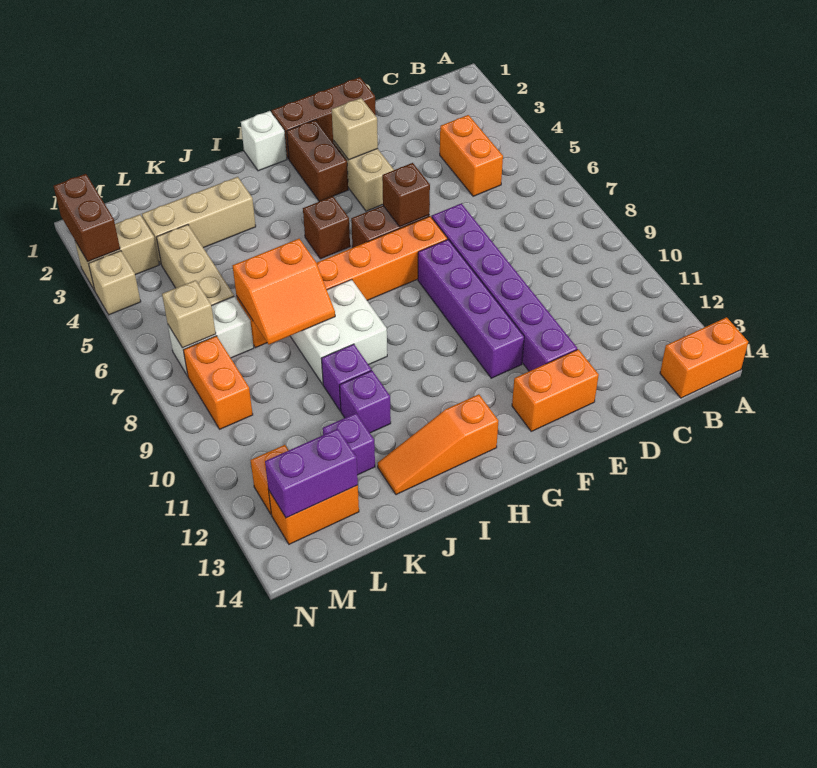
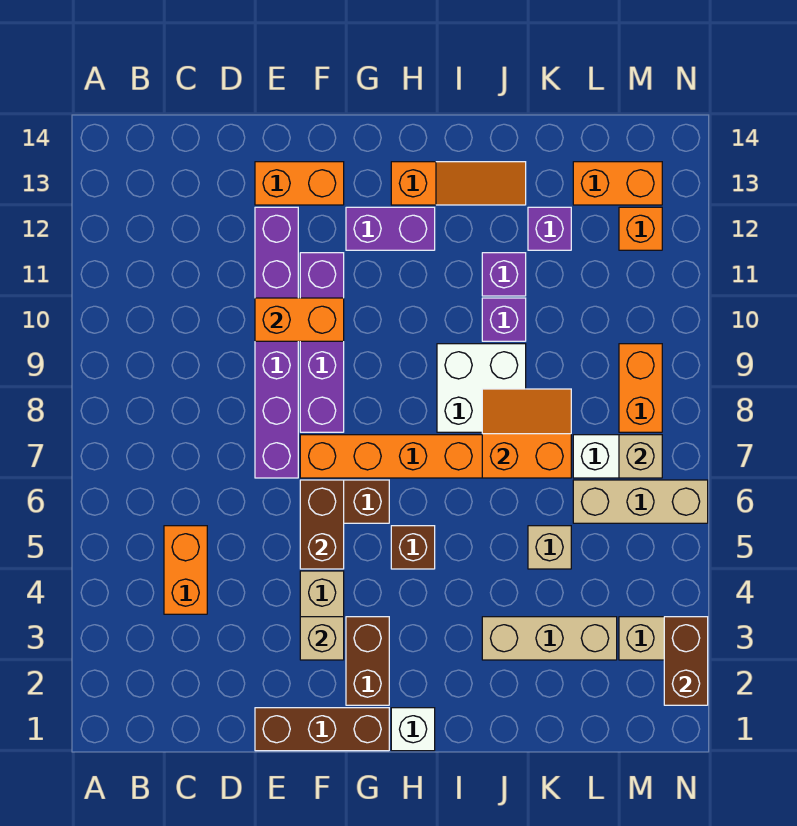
orange 1x2 brick [660,317,748,398] -> orange 1x2 brick moved to [255,298,344,341]
brown 1x1 brick [382,163,430,227] -> brown 1x2 brick [300,480,344,569]
tan 1x3 brick [157,225,234,306] -> tan 1x3 brick turned to [573,480,708,523]
purple 1x2 brick [265,429,358,518] -> purple 1x2 brick moved to [346,207,435,250]
tan 1x1 brick [89,251,141,315] -> tan 1x1 brick moved to [528,526,571,569]

